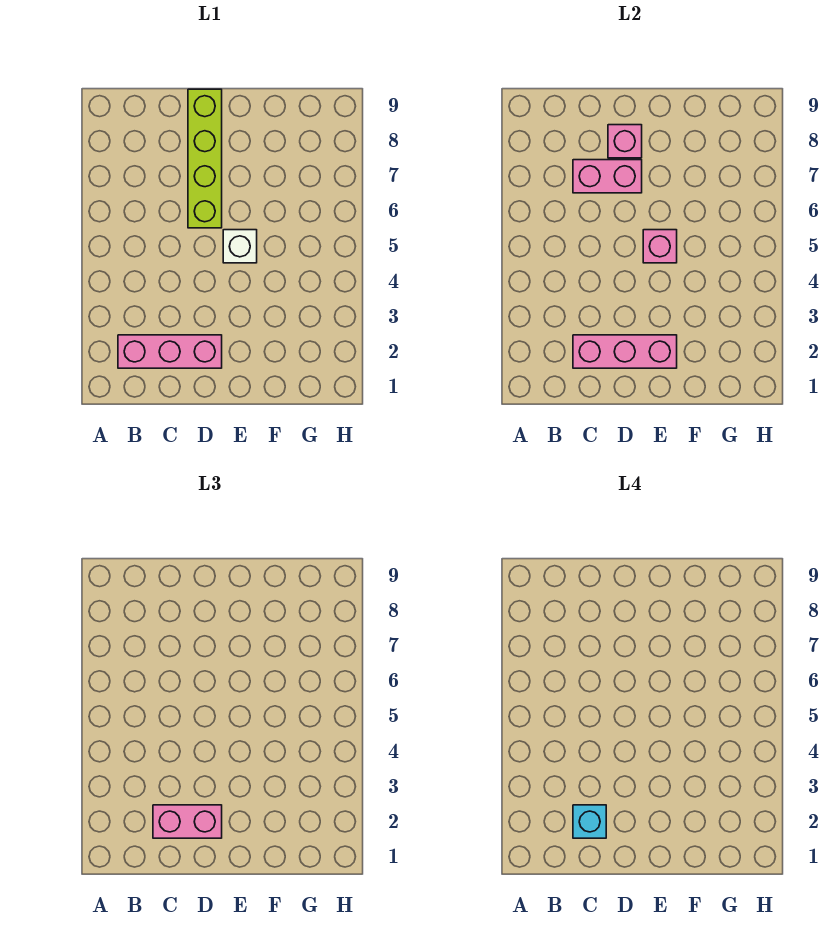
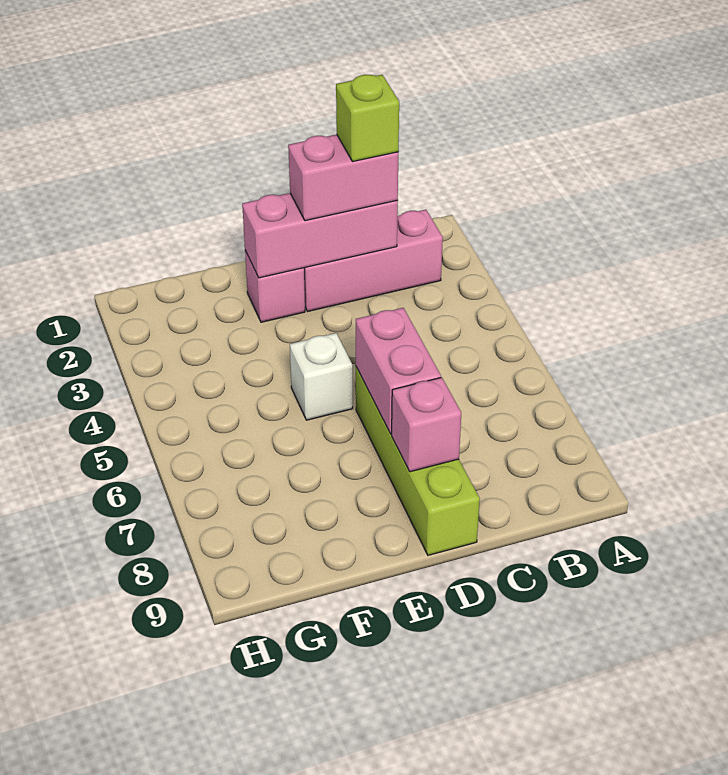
cyan 1x1 brick [573,805,606,838] -> lime 1x1 brick [336,75,399,162]
pink 1x2 brick [573,160,642,193] -> pink 1x2 brick turned to [356,308,441,434]
pink 1x1 brick [643,230,677,263] -> pink 1x1 brick moved to [245,251,305,322]

